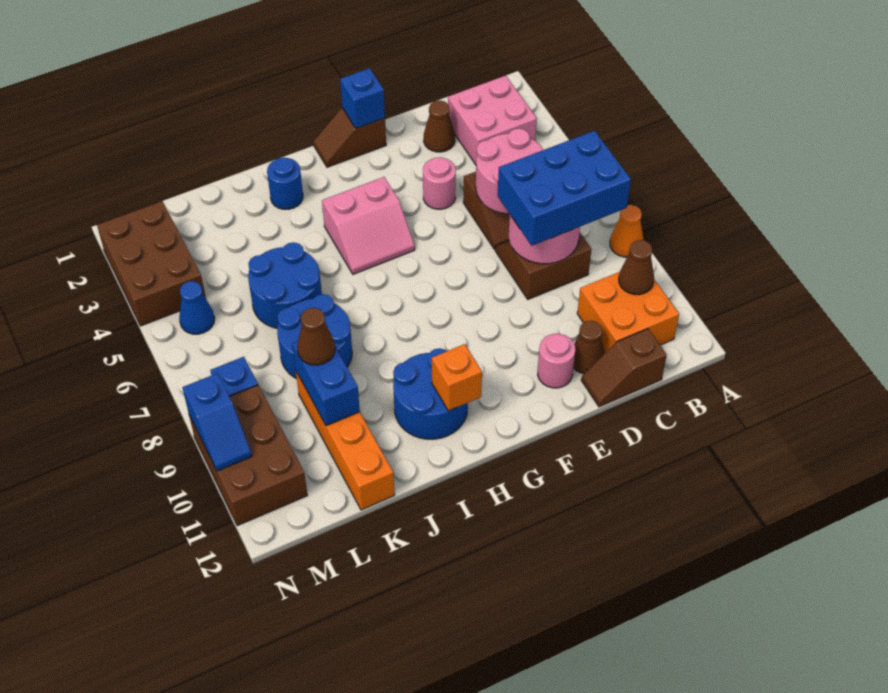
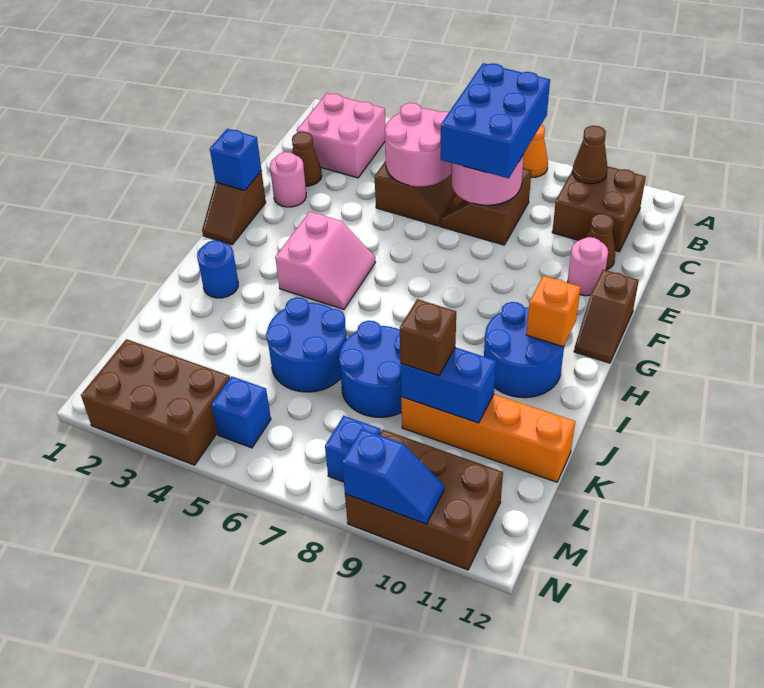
orange 2x2 brick [577,272,679,353] -> brown 2x2 brick [552,167,646,252]
brown 1x2 slope [581,329,667,407] -> brown 1x2 slope moved to [574,270,639,363]
pink 1x1 round brick [423,157,456,209] -> pink 1x1 round brick moved to [270,152,306,207]
brown 1x1 cone [297,308,335,365] -> brown 1x1 brick [400,299,456,376]
blue 1x1 cone [179,281,215,334] -> blue 1x1 brick [211,376,271,448]

